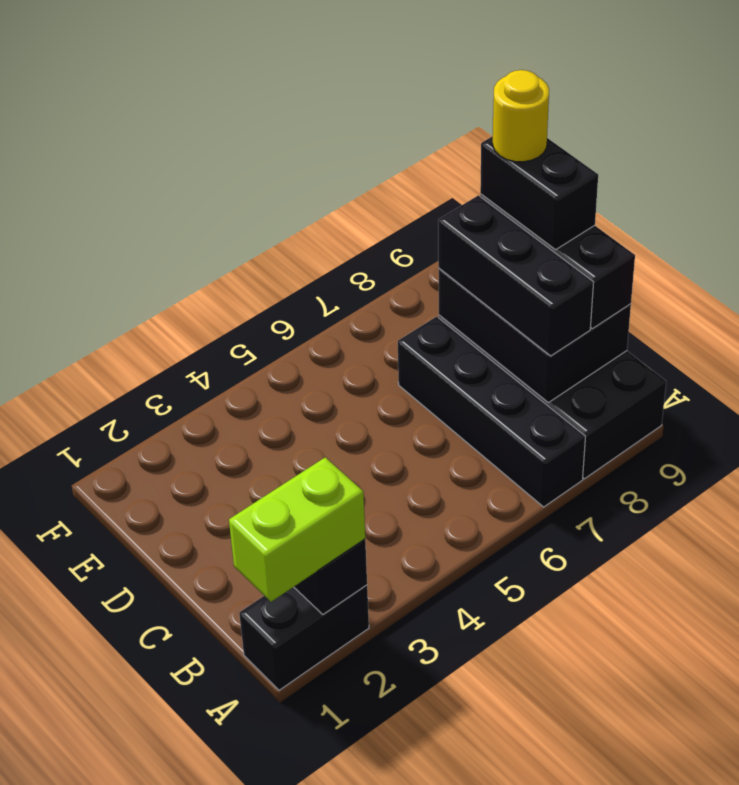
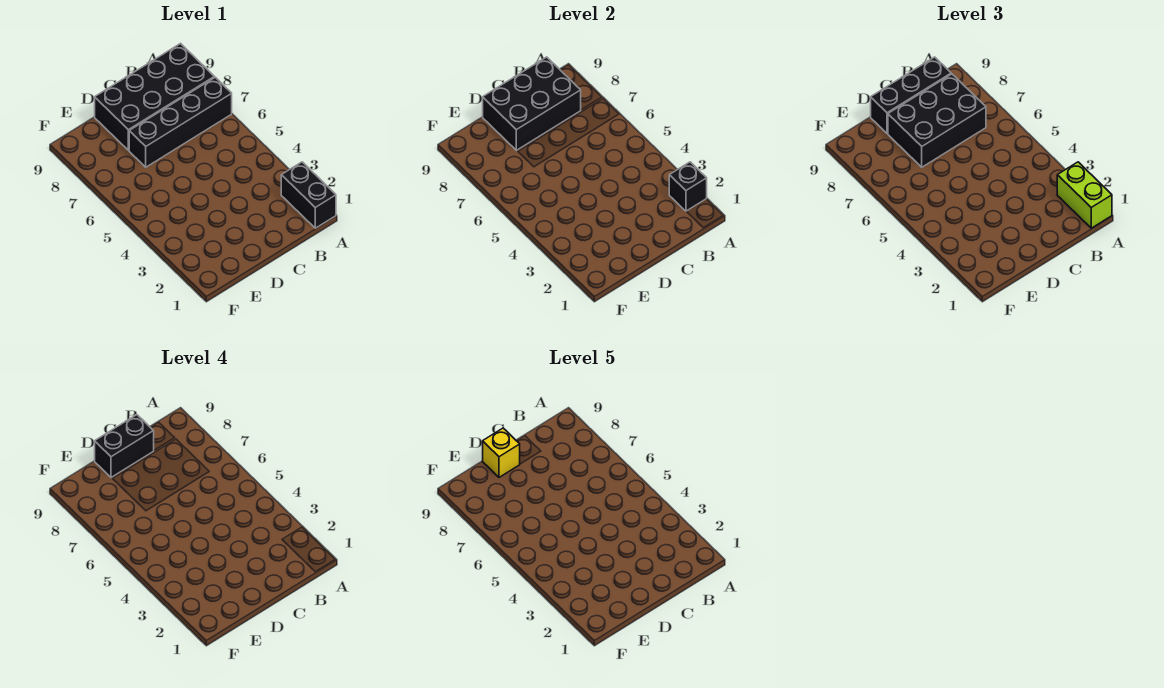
black 1x3 brick [438,195,594,356] -> black 2x3 brick [888,74,986,167]
yellow 1x1 round brick [493,70,549,162] -> yellow 1x1 brick [483,428,520,477]

